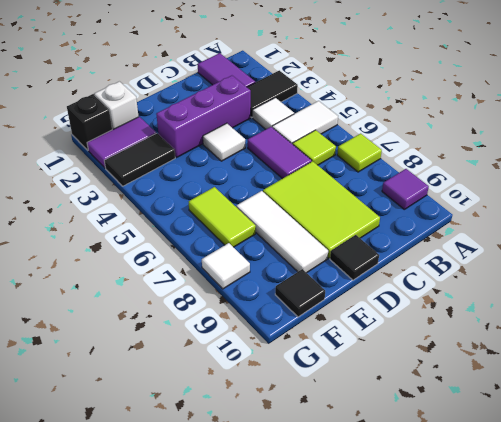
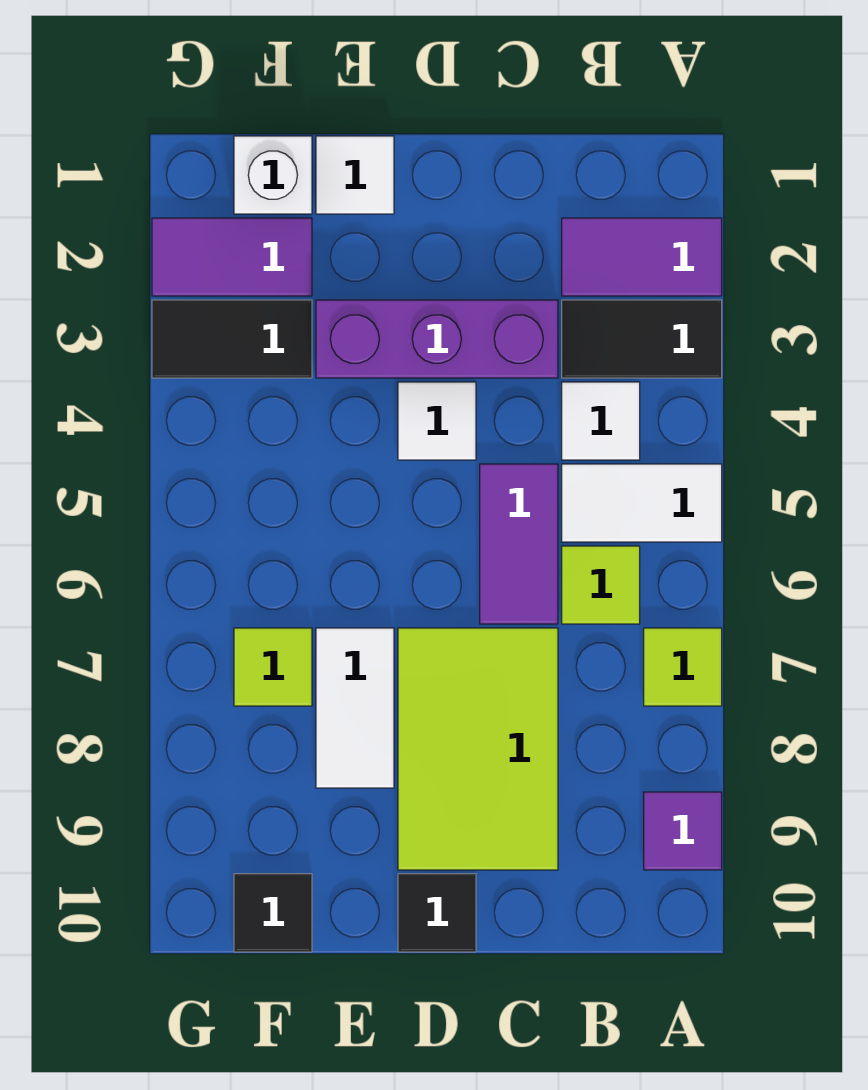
purple 1x2 tile [198,53,255,87] -> purple 1x2 tile turned to [562,218,722,296]
white 1x3 tile [236,191,328,273] -> white 1x2 tile [316,628,394,788]
lime 1x2 tile [189,187,256,247] -> lime 1x1 tile [234,628,312,706]
black 1x1 brick [67,94,112,150] -> none
white 1x1 tile [202,243,250,289] -> white 1x1 tile moved to [316,136,394,214]

